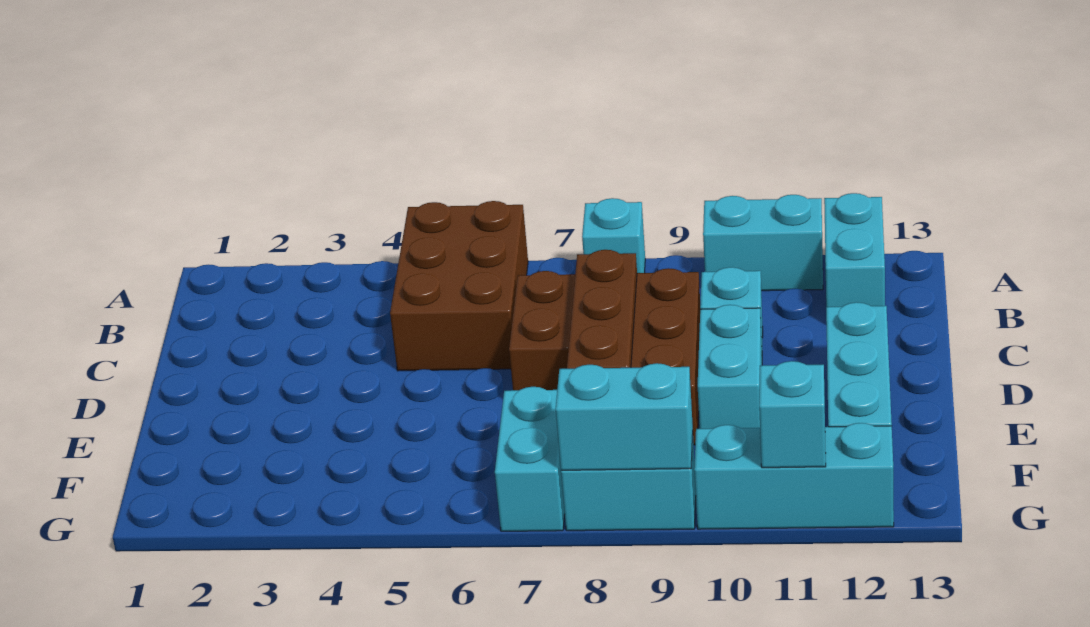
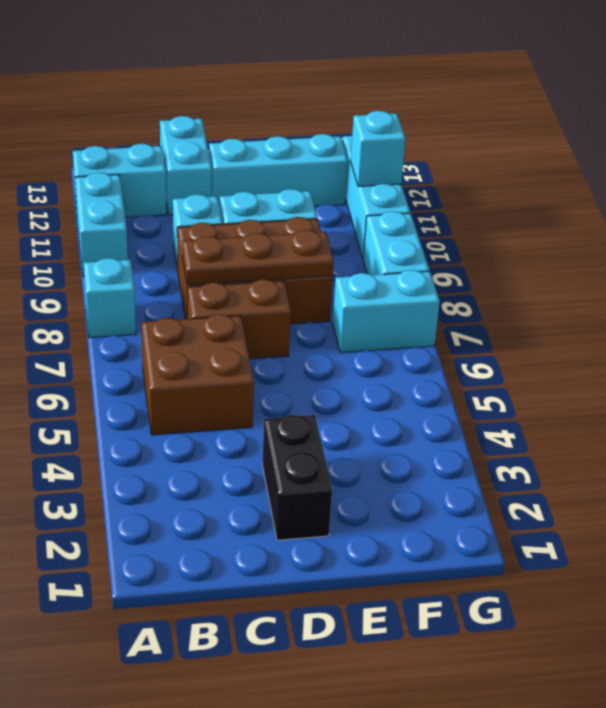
brown 2x3 brick [390,201,528,371] -> brown 2x2 brick [141,315,254,435]
none -> black 1x2 brick [262,415,332,540]
cyan 1x2 brick [556,363,693,470] -> cyan 1x2 brick moved to [160,116,212,215]

